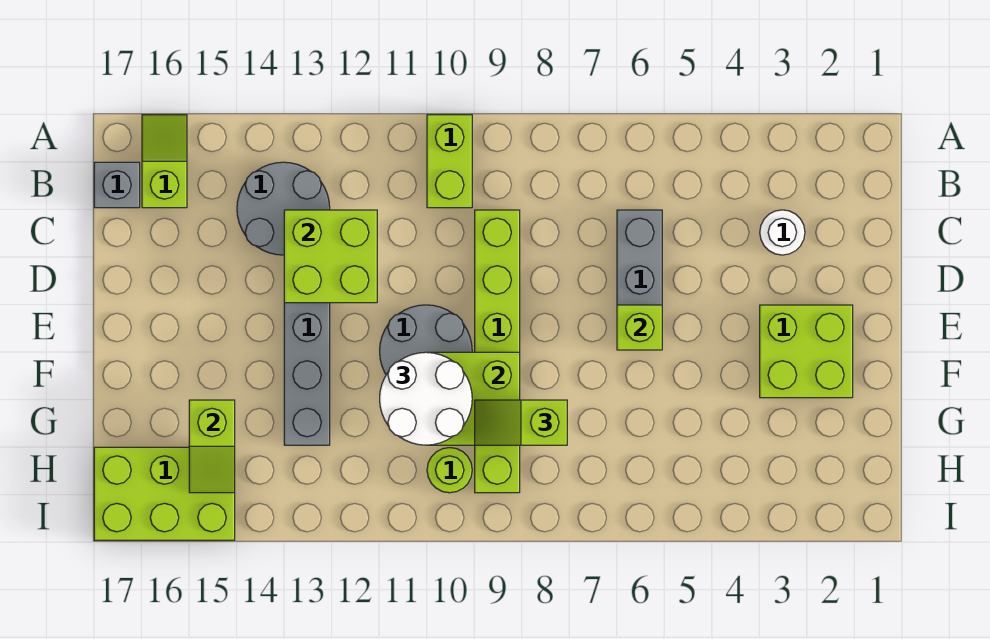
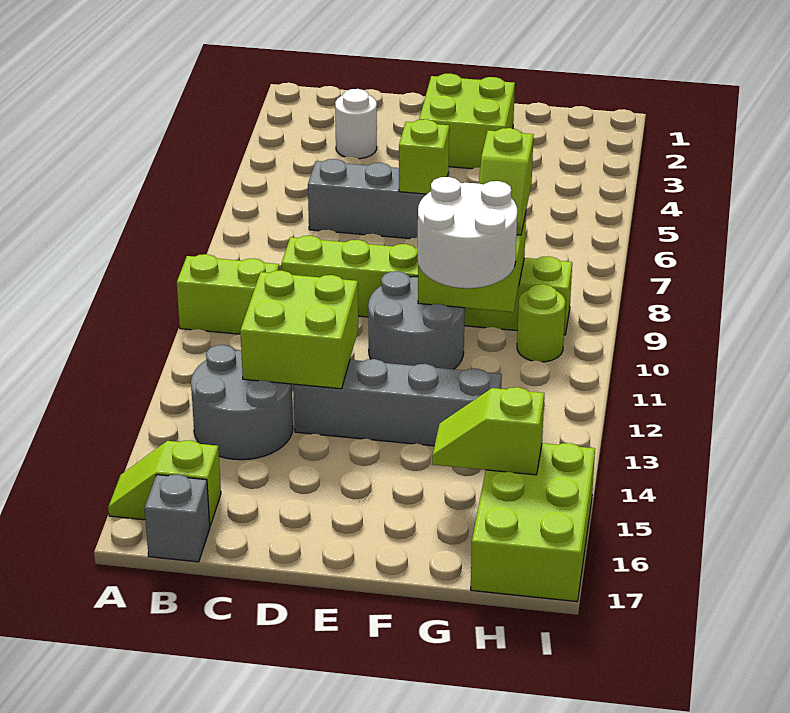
lime 1x2 slope [189,400,235,493] -> lime 1x2 slope turned to [432,387,544,475]

